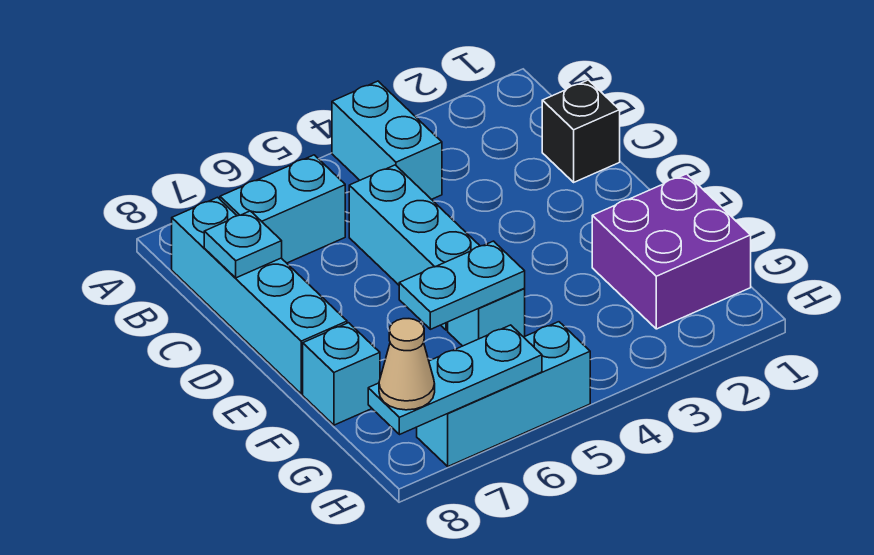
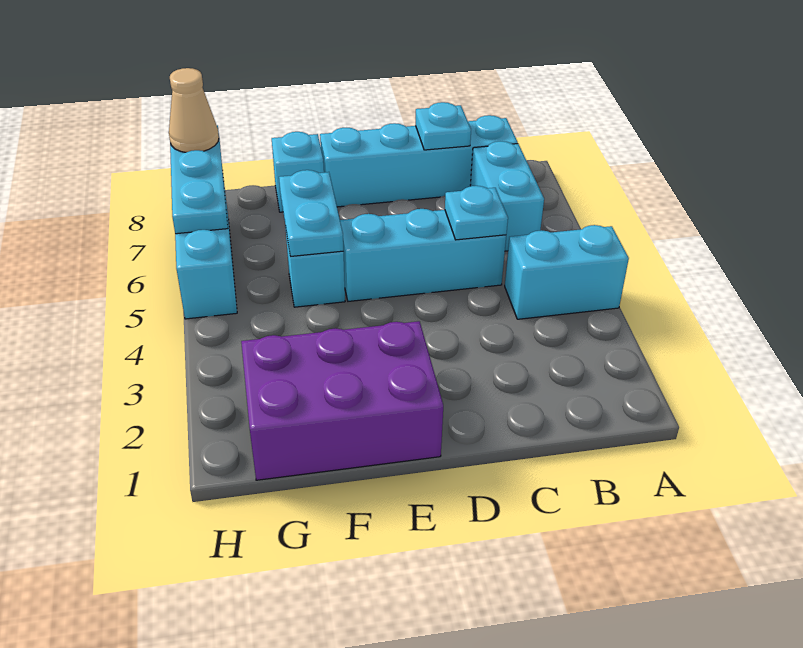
black 1x1 brick [542,80,620,182] -> none
none -> cyan 1x1 plate [445,186,508,240]
purple 2x2 brick [592,174,751,329] -> purple 2x3 brick [241,321,443,480]

